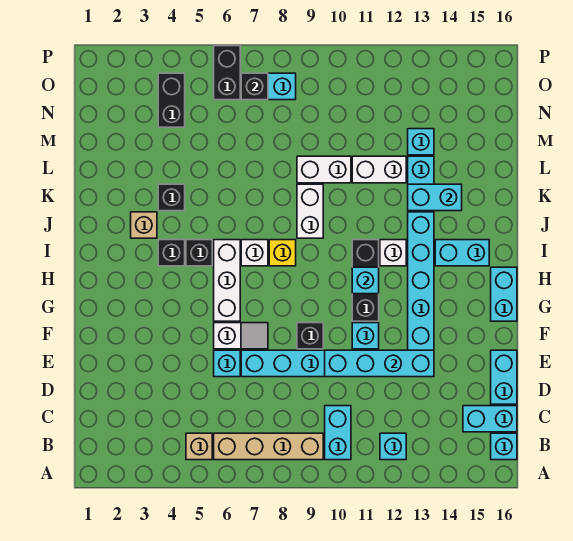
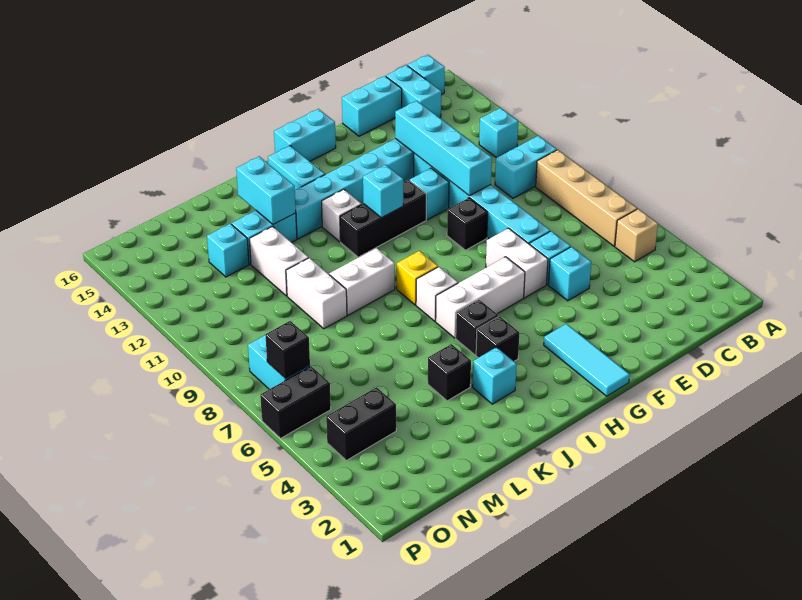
none -> cyan 1x1 brick [548,247,591,301]
white 1x2 slope [214,323,268,349] -> white 1x2 brick [486,228,548,298]
none -> cyan 1x3 tile [544,324,630,396]
tan 1x1 brick [131,212,157,238] -> cyan 1x1 brick [473,347,517,404]

